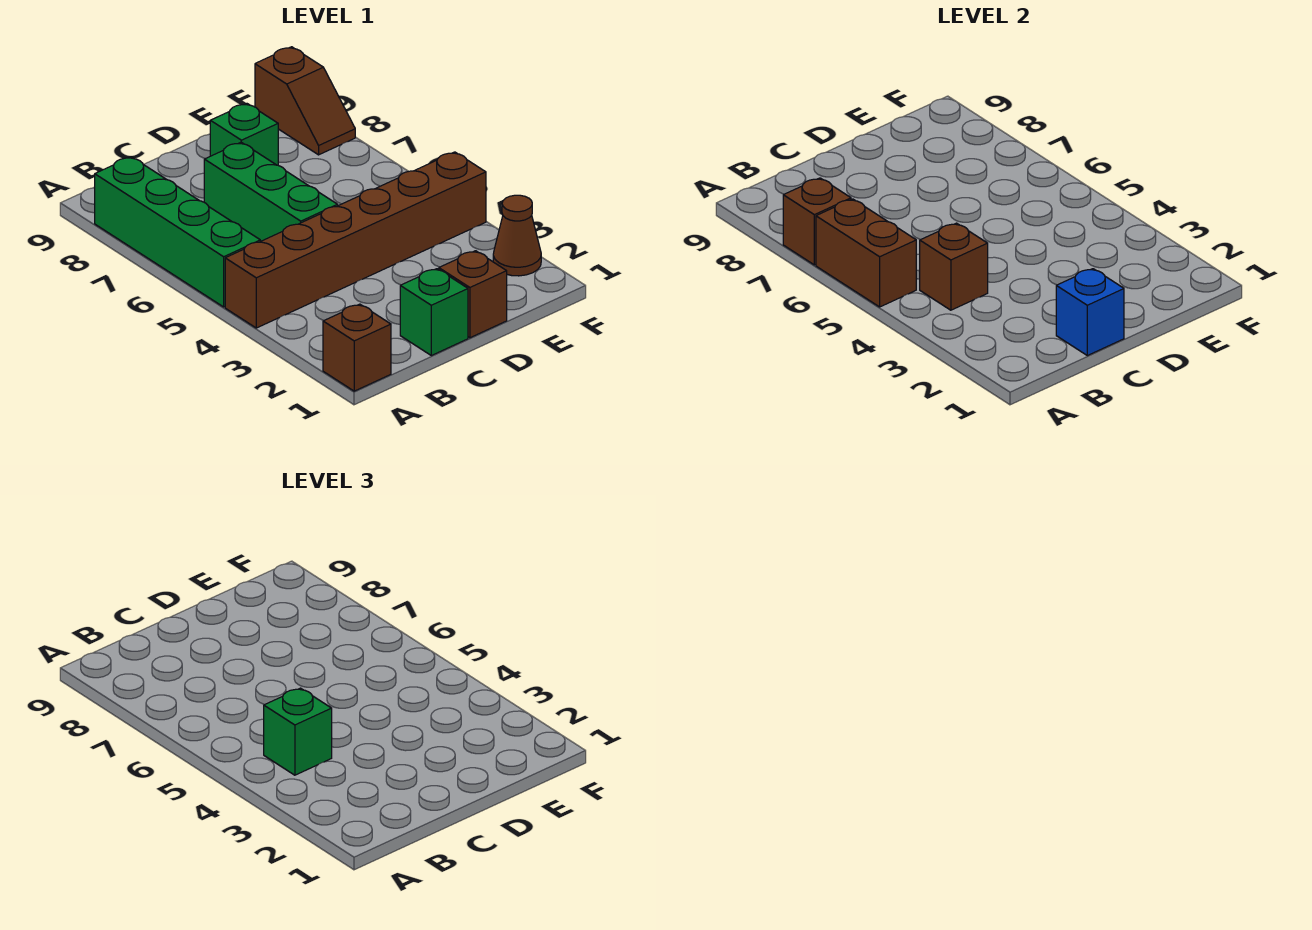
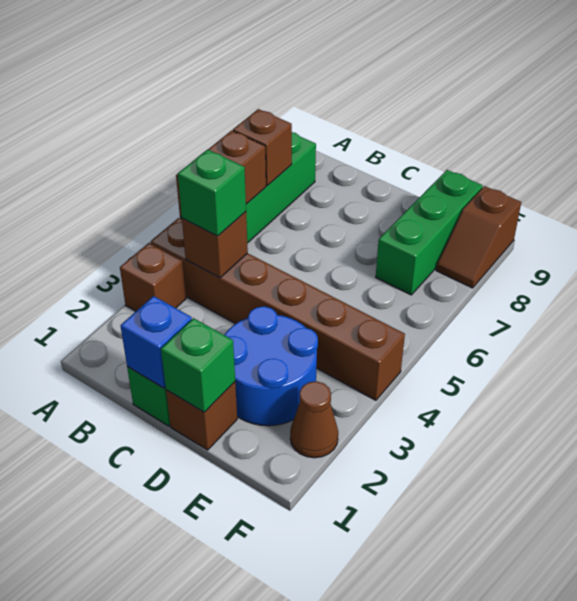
brown 1x1 brick [323,304,391,391] -> brown 1x1 brick moved to [120,243,186,311]
green 1x3 brick [204,142,338,241] -> green 1x3 brick moved to [376,170,483,295]
none -> blue 2x2 round brick [225,306,318,426]
green 1x1 brick [210,104,278,165] -> green 1x1 brick moved to [161,318,235,412]

